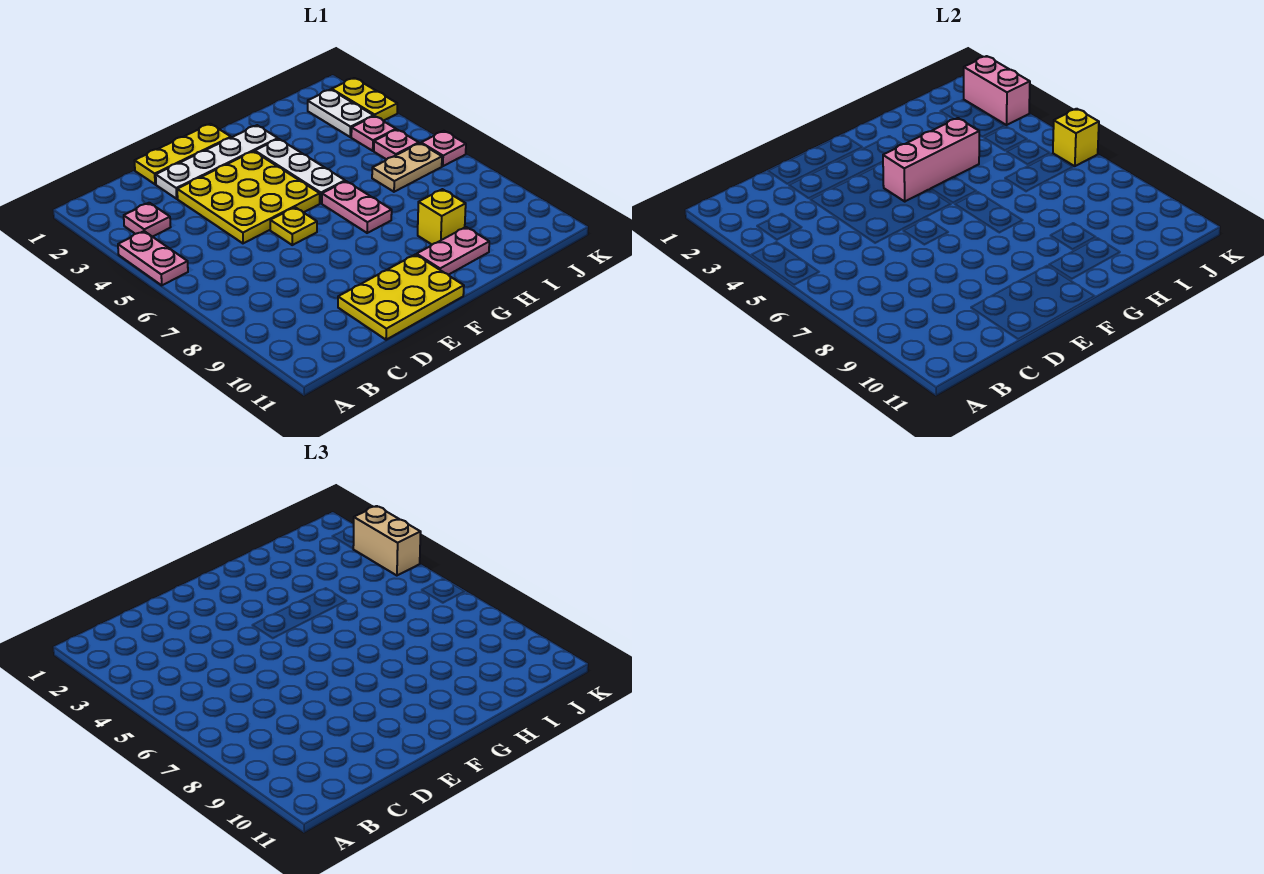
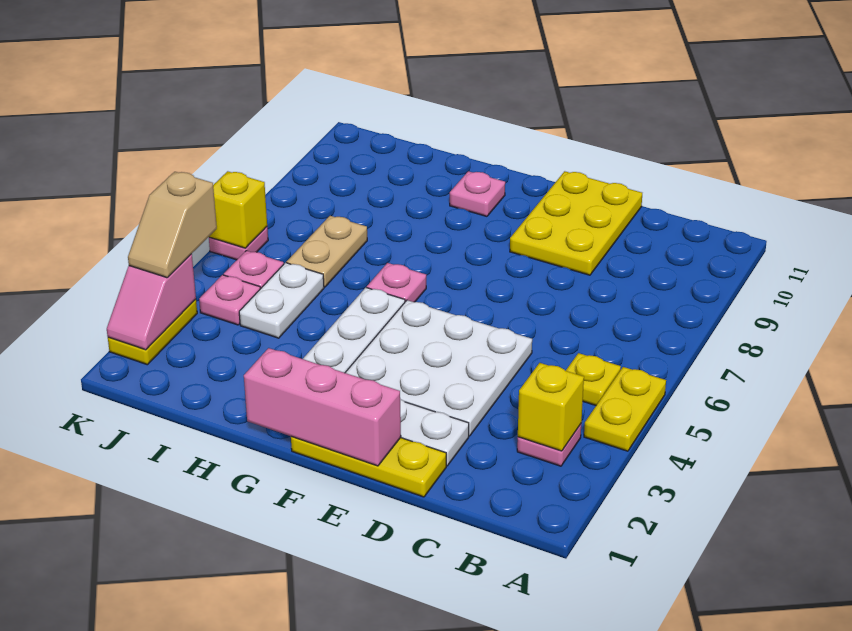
pink 1x2 plate [118,231,188,285] -> yellow 1x2 plate [584,367,666,451]
yellow 3x3 plate [177,151,320,243] -> white 3x3 plate [345,300,532,436]
yellow 2x3 plate [338,254,464,340] -> yellow 2x3 plate turned to [510,171,642,275]
yellow 1x1 plate [270,207,317,245] -> yellow 1x1 plate moved to [566,353,621,405]
pink 1x3 brick [883,118,979,201] -> pink 1x3 brick moved to [244,348,401,466]
pink 1x2 plate [322,181,392,233] -> pink 1x1 plate [367,263,426,302]
pink 1x2 plate [417,227,489,275] -> pink 1x1 plate [450,171,505,216]
yellow 1x1 brick [418,189,466,244] -> yellow 1x1 brick moved to [518,363,584,451]
tan 1x2 plate [372,143,442,192] -> tan 1x2 plate turned to [287,216,367,287]
white 1x2 plate [308,90,374,137] -> white 1x2 plate moved to [239,263,324,338]
pink 1x2 brick [964,56,1030,125] -> pink 1x2 slope [107,254,196,350]
tan 1x2 brick [353,506,421,576] -> tan 1x2 slope [128,172,217,278]

